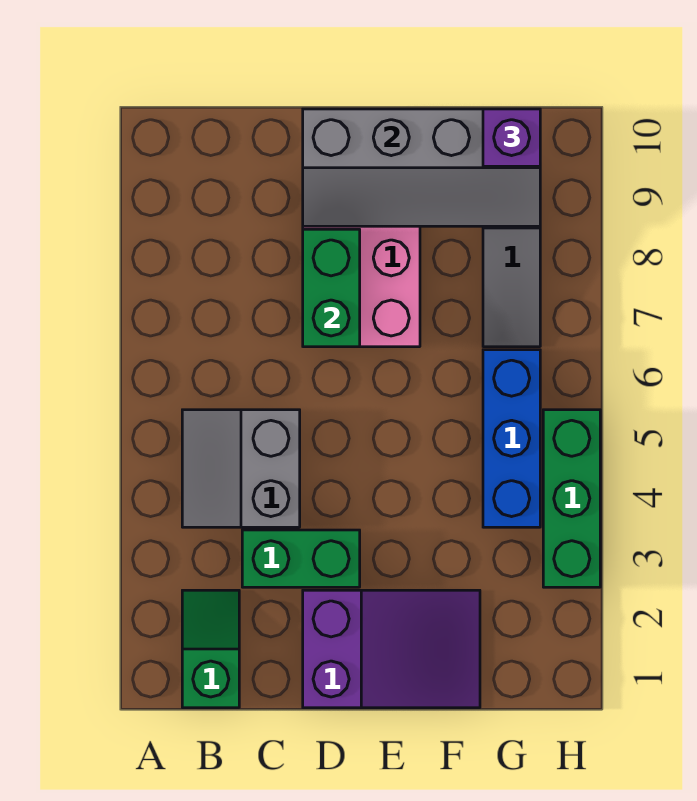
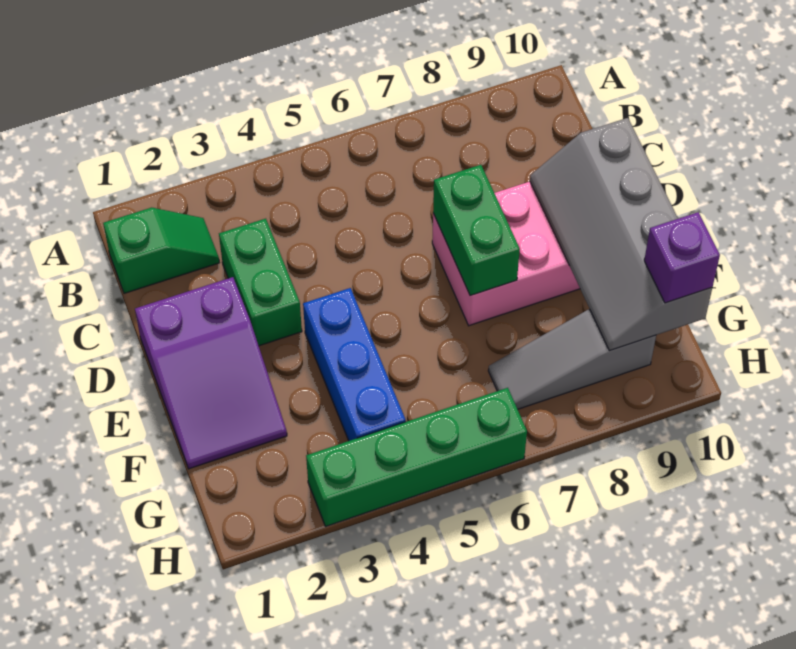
grey 2x2 slope [182,410,300,527] -> none
green 1x2 brick [303,229,360,347] -> green 1x2 brick turned to [433,165,520,296]
blue 1x3 brick [483,350,540,527] -> blue 1x3 brick turned to [303,288,406,441]
green 1x3 brick [543,410,600,587] -> green 1x4 brick [306,388,527,526]

